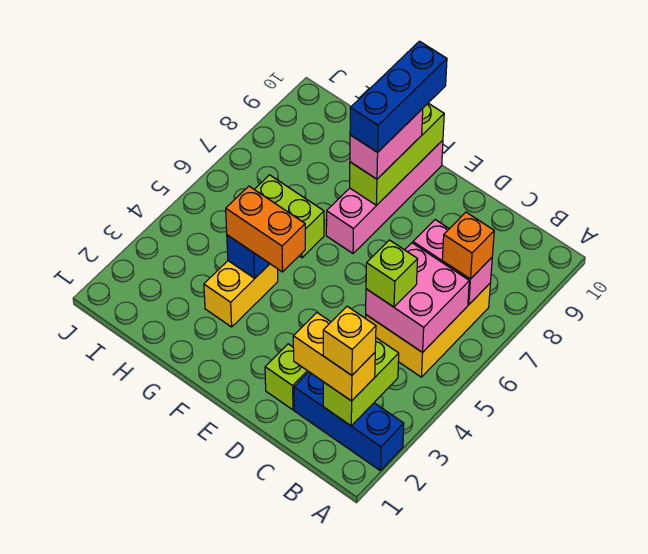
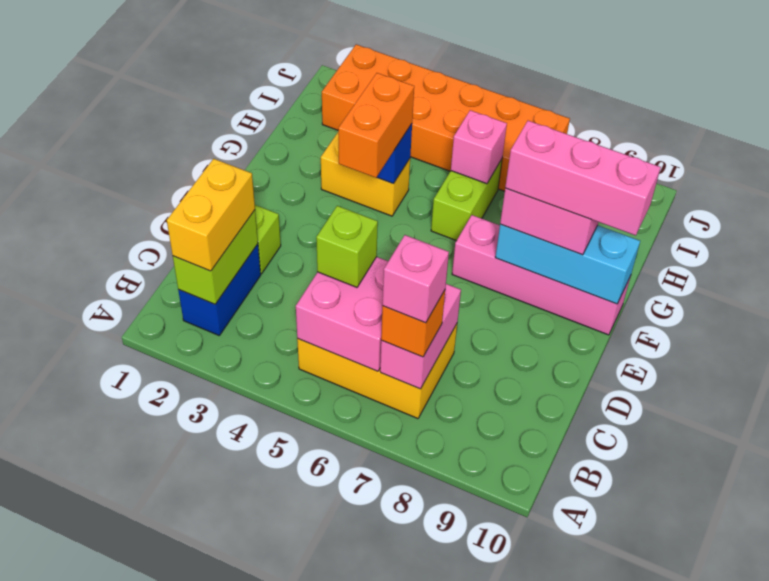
blue 1x3 brick [294,372,404,470] -> blue 1x2 brick [178,244,261,335]
lime 1x2 brick [323,338,399,426] -> lime 1x2 brick turned to [173,210,258,304]
yellow 1x1 brick [323,306,376,375] -> none
none -> pink 1x1 brick [383,235,449,323]
lime 1x3 brick [350,103,444,205] -> cyan 1x3 brick [495,224,640,304]
blue 1x3 brick [350,41,447,152] -> pink 1x3 brick [505,121,661,236]
none -> pink 1x1 brick [451,110,507,184]
none -> orange 2x6 brick [322,44,570,191]

